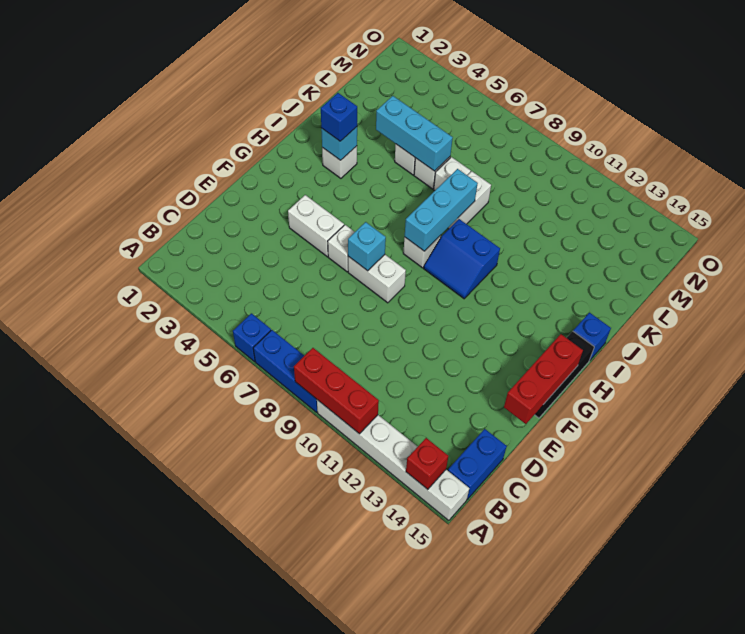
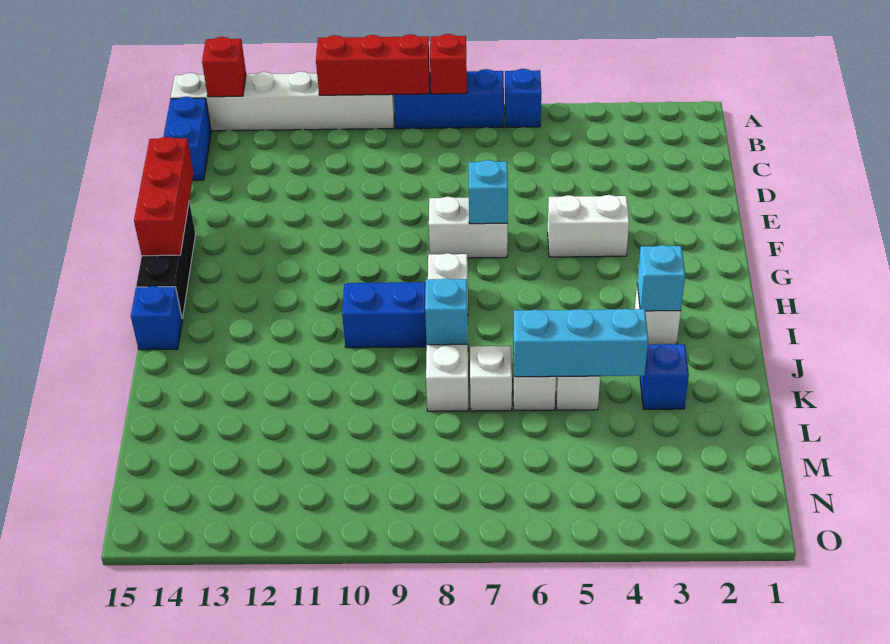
none -> red 1x1 brick [430,34,467,94]
white 1x1 brick [328,225,354,272] -> none
cyan 1x3 brick [405,169,478,251] -> cyan 1x1 brick [425,278,468,345]
blue 1x1 brick [321,93,357,141] -> blue 1x1 brick moved to [640,344,689,409]

